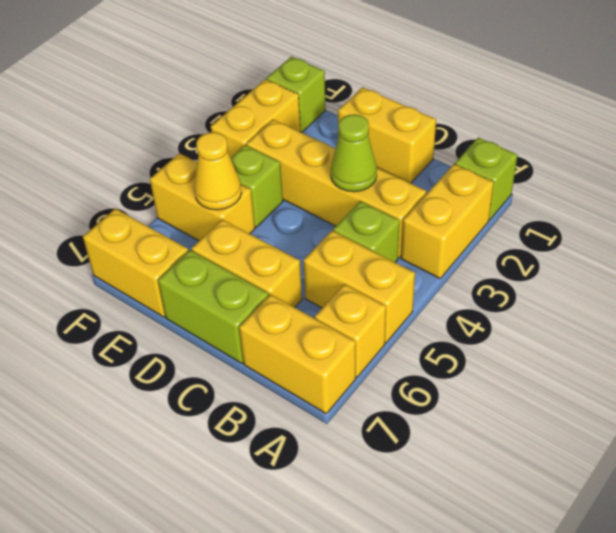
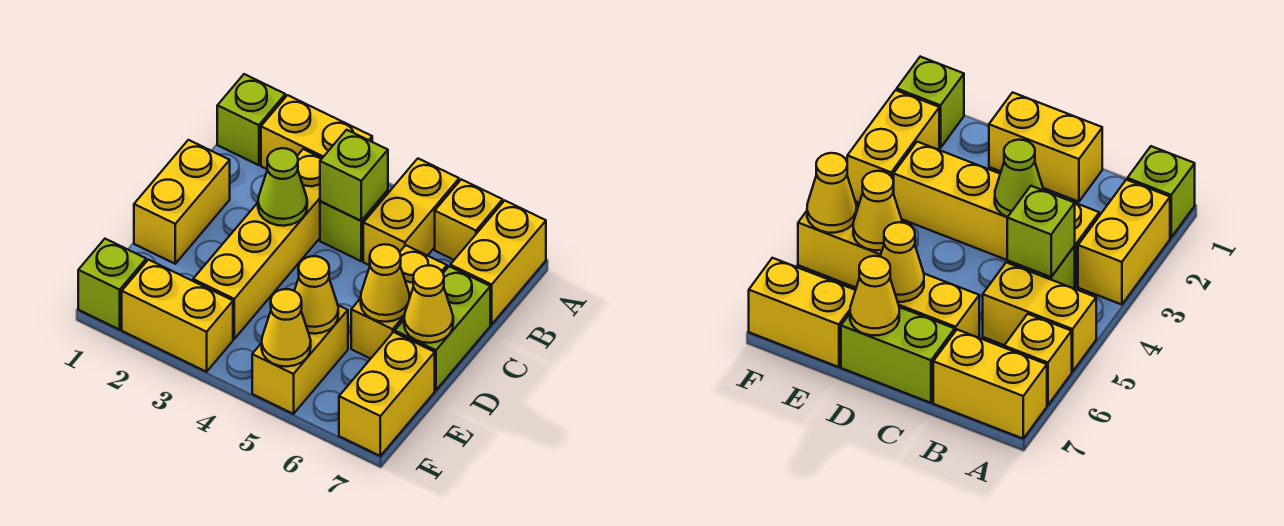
none -> yellow 1x1 cone [361,244,410,322]
none -> yellow 1x1 cone [404,266,453,343]
lime 1x1 brick [231,145,283,227] -> lime 1x1 brick moved to [320,130,388,221]
none -> yellow 1x1 cone [262,289,311,367]

